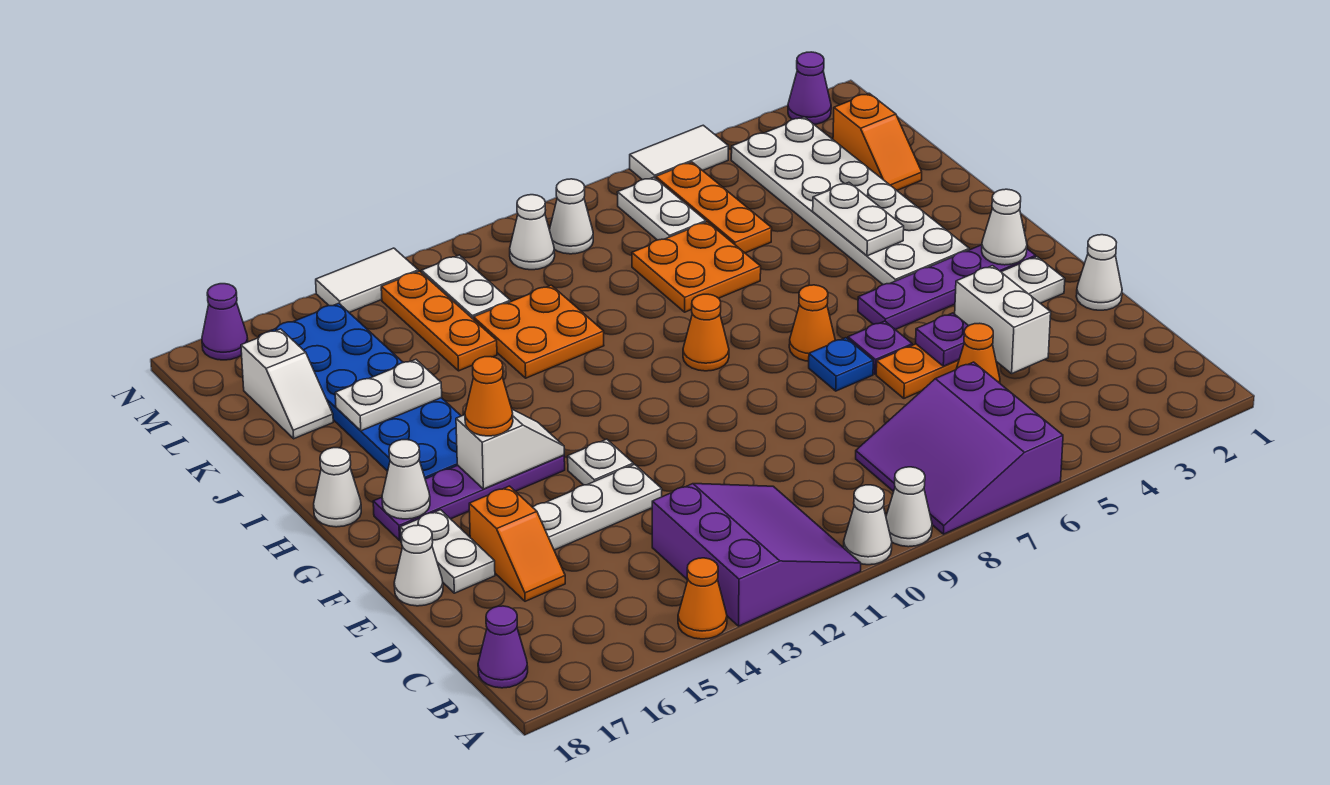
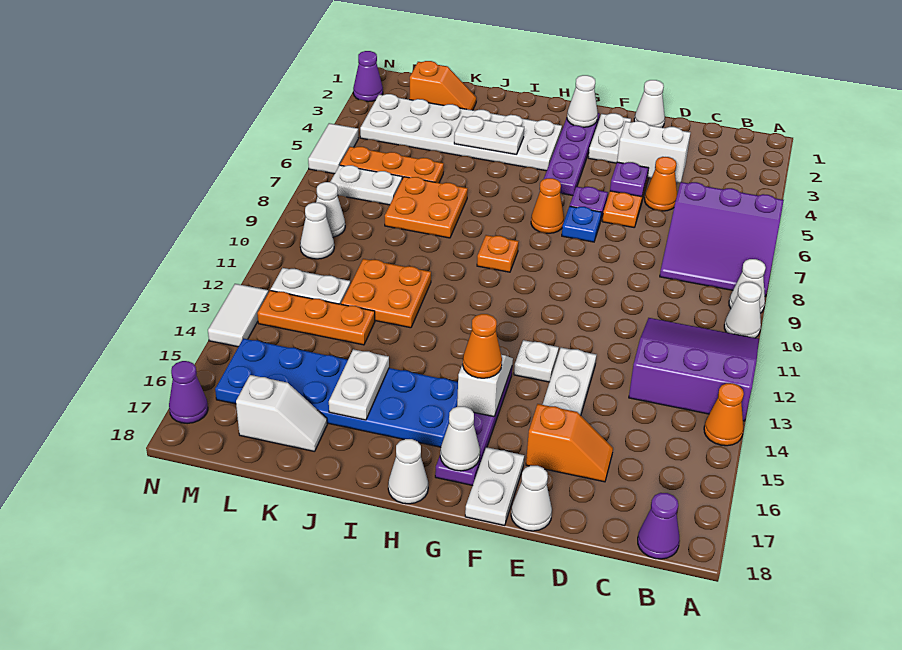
white 1x2 plate [400,510,495,593] -> white 1x2 plate turned to [465,447,524,525]
orange 1x1 cone [683,294,729,371] -> orange 1x1 plate [477,235,519,272]

